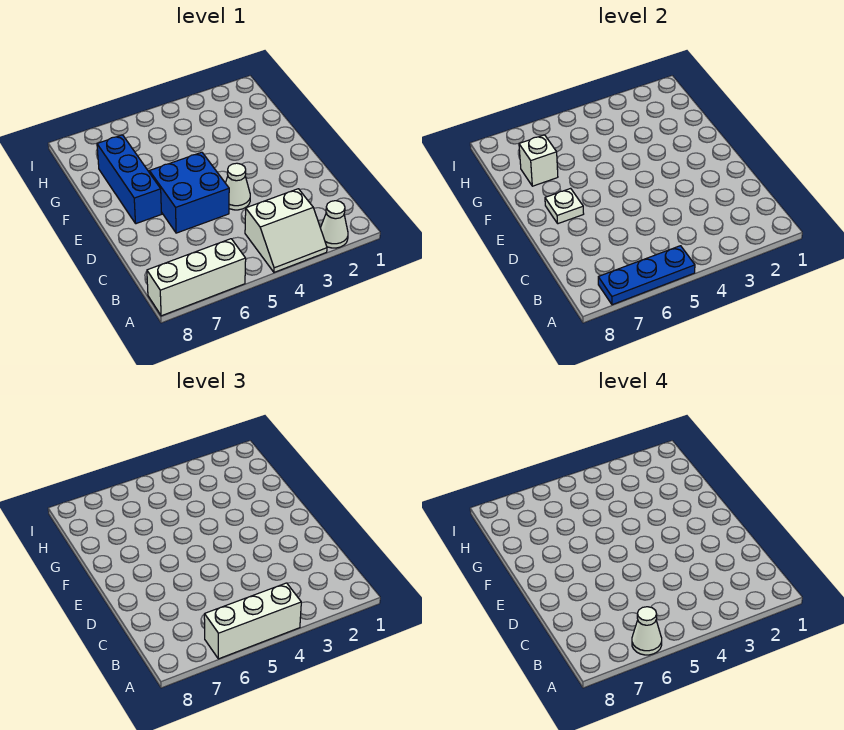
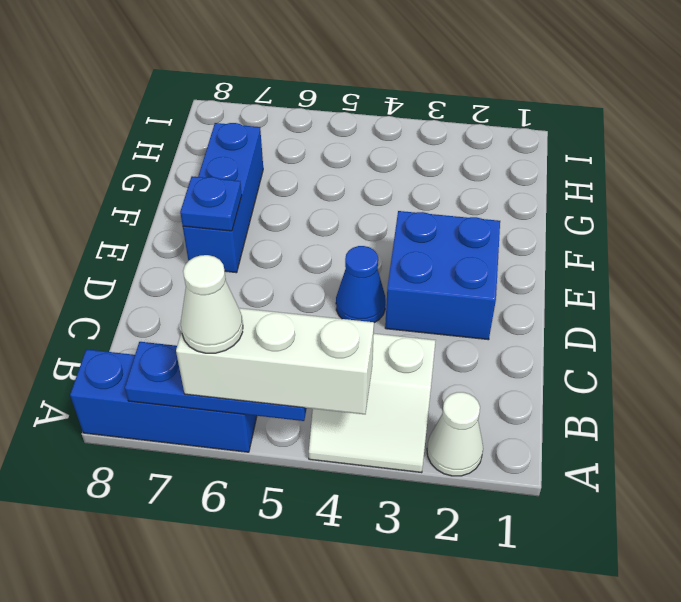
white 1x3 brick [147,239,246,316] -> blue 1x3 brick [70,349,257,452]
white 1x1 cone [226,163,250,210] -> blue 1x1 cone [336,246,386,323]
blue 2x2 brick [149,152,229,233] -> blue 2x2 brick moved to [385,211,500,340]
white 1x1 plate [545,188,584,224] -> blue 1x1 plate [180,176,242,231]
white 1x1 brick [519,135,558,186] -> none

